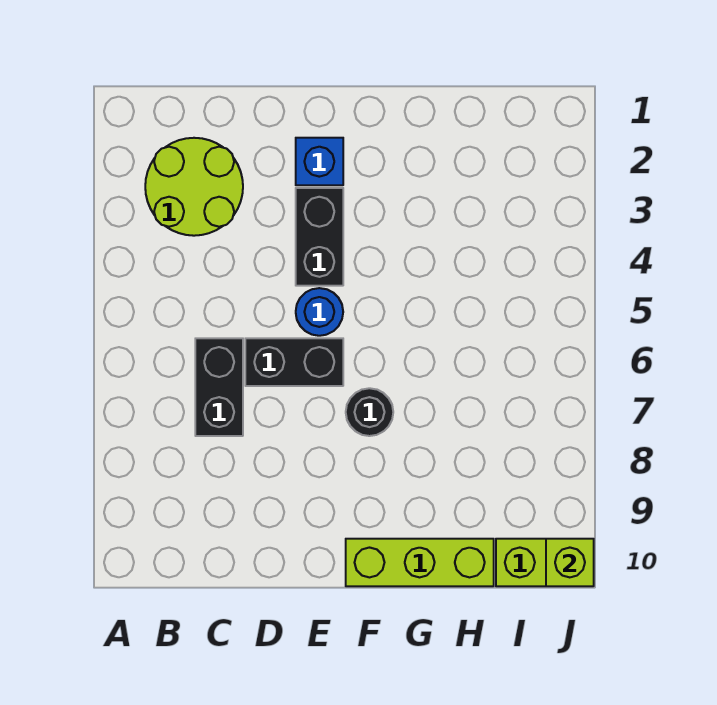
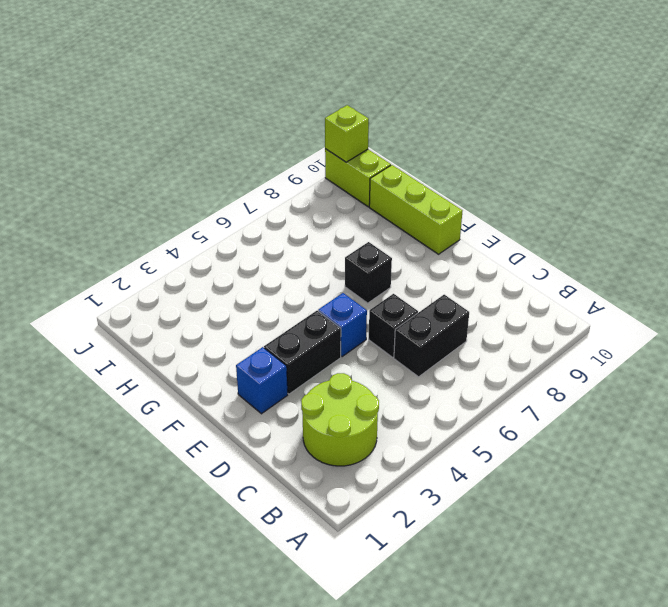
black 1x2 brick [245,338,343,386] -> black 1x1 brick [369,294,418,357]
blue 1x1 round brick [296,288,343,336] -> blue 1x1 brick [318,293,367,357]
black 1x1 round brick [346,388,393,436] -> black 1x1 brick [345,242,392,303]

